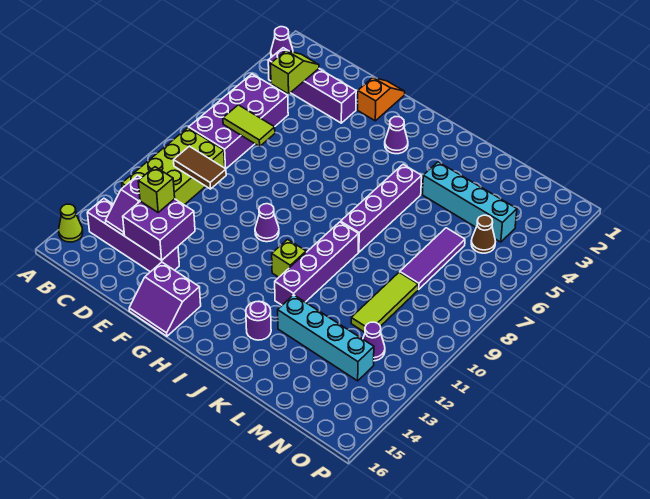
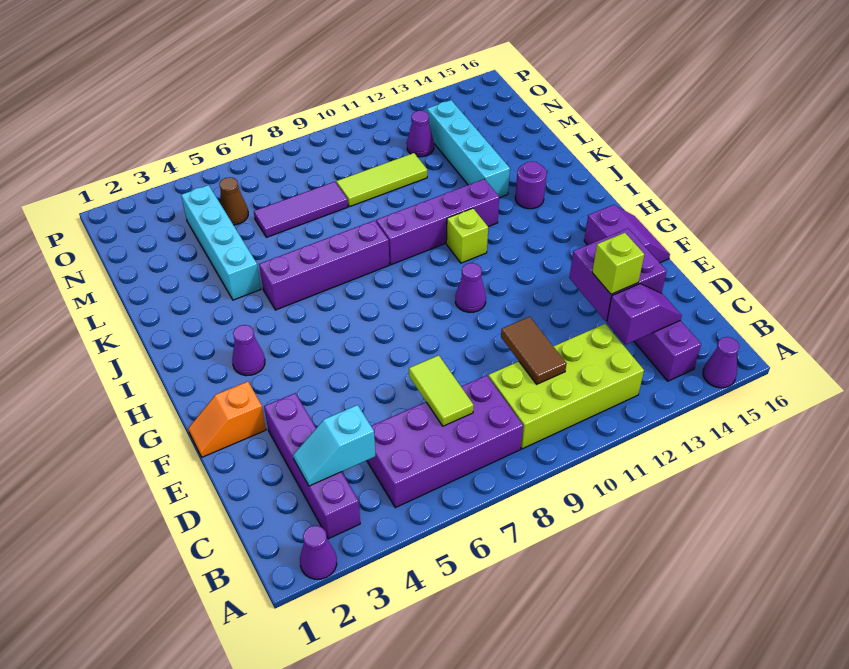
lime 1x1 cone [59,204,83,242] -> purple 1x1 cone [703,337,739,388]
lime 1x2 slope [271,51,319,94] -> cyan 1x2 slope [293,405,375,486]

